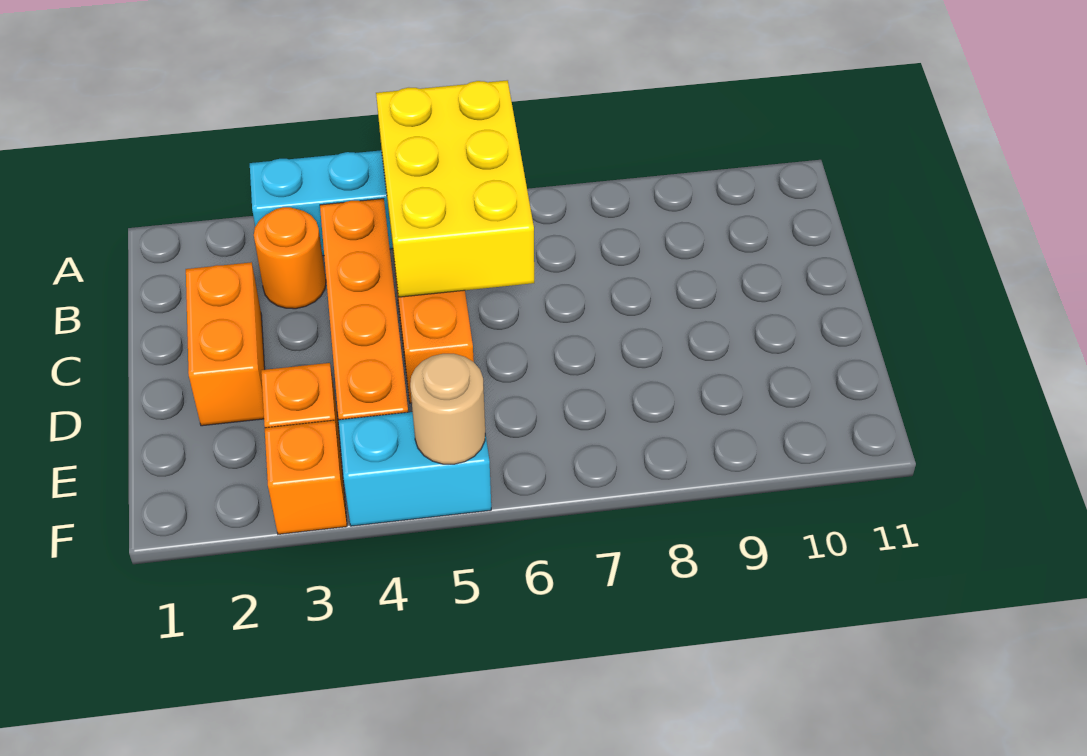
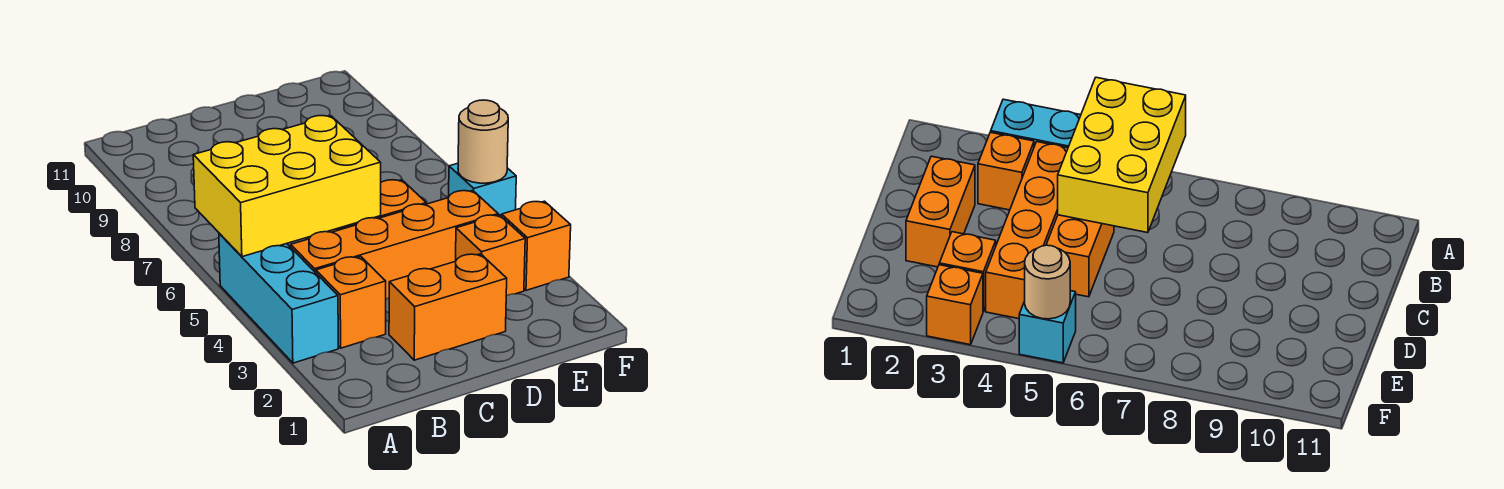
orange 1x1 round brick [254,207,326,309] -> orange 1x1 brick [316,257,386,348]
cyan 1x2 brick [339,412,491,526] -> cyan 1x1 brick [449,163,516,217]

